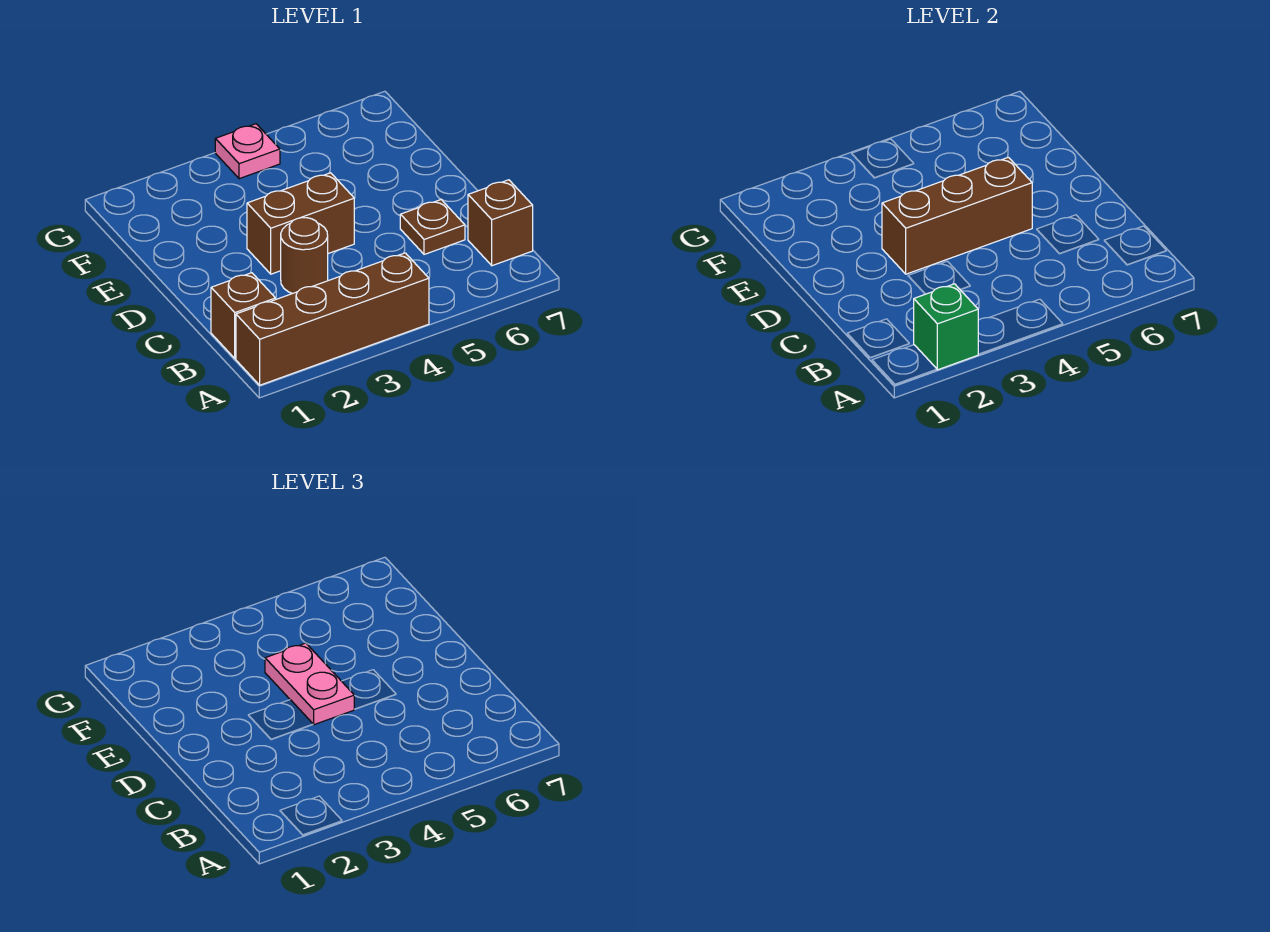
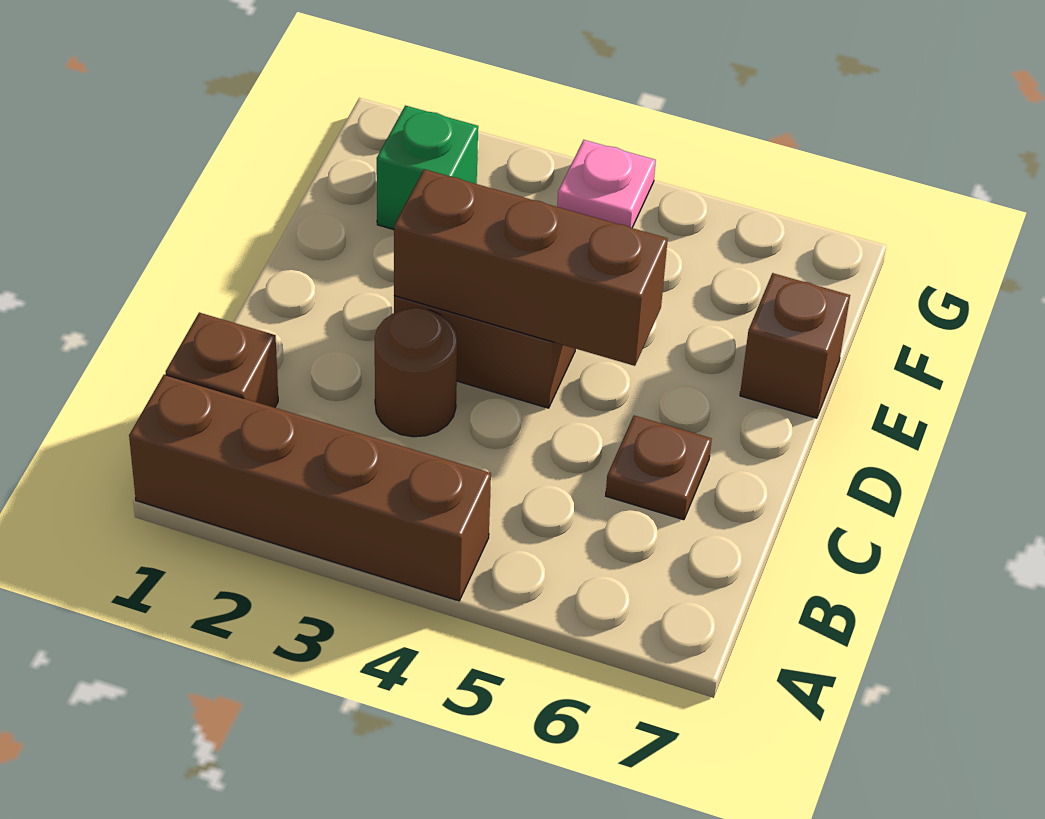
green 1x1 brick [914,284,978,370] -> green 1x1 brick moved to [377,105,478,230]
brown 1x1 brick [468,180,533,266] -> brown 1x1 brick moved to [740,273,850,418]
pink 1x2 plate [265,643,354,725] -> none

